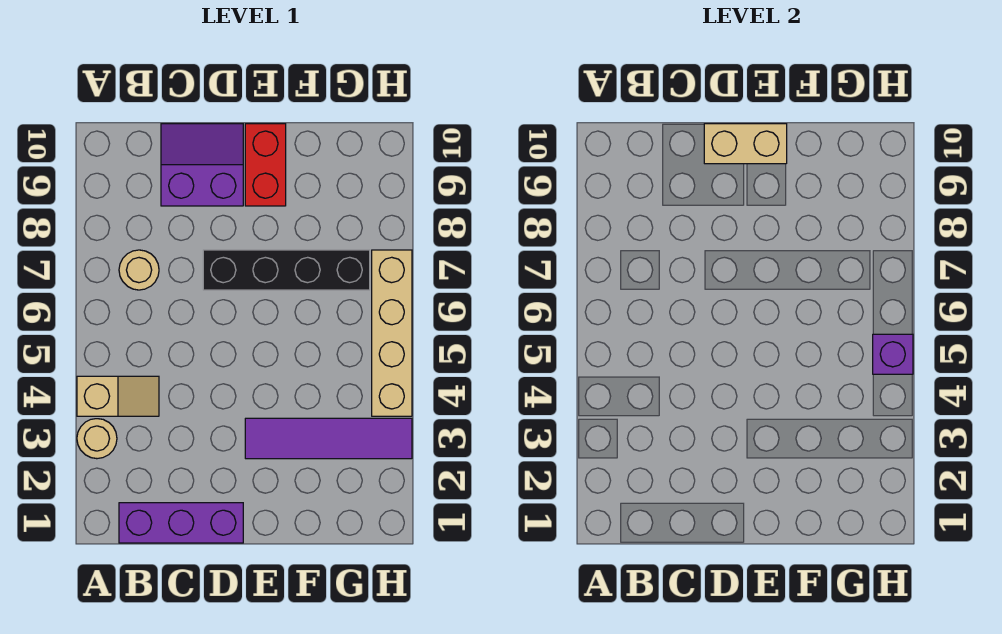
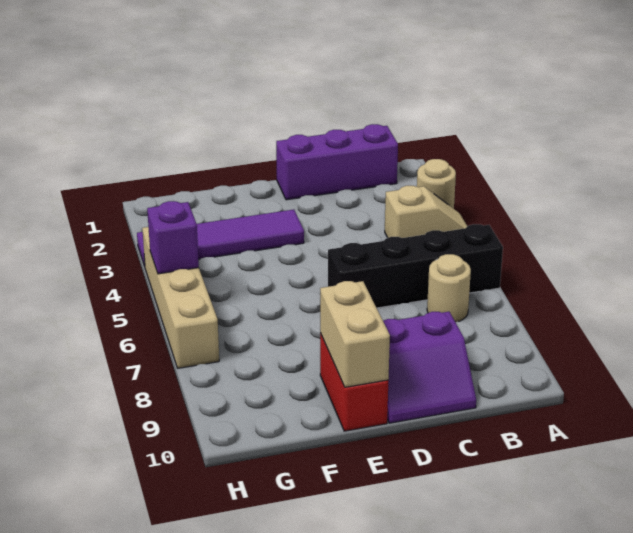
tan 1x2 slope [77,376,159,416] -> tan 1x2 slope turned to [385,186,467,238]
black 1x4 brick [203,250,370,290] -> black 1x4 brick moved to [328,224,503,308]
tan 1x2 brick [704,124,787,164] -> tan 1x2 brick turned to [320,281,390,387]

